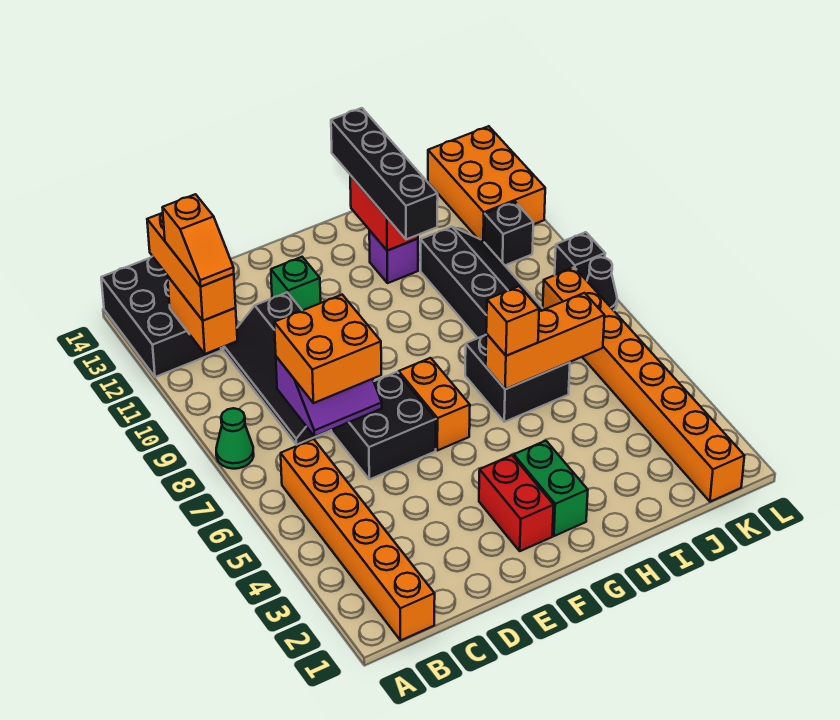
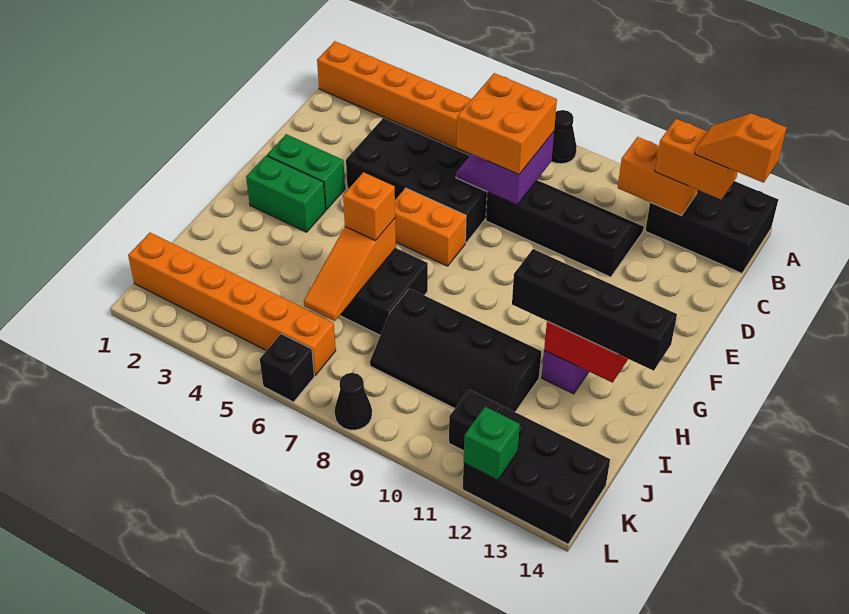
green 1x1 cone [216,408,254,469] -> black 1x1 cone [551,110,577,164]
orange 1x3 brick [147,213,236,321] -> orange 1x2 brick [655,119,738,199]
orange 1x2 slope [162,194,234,287] -> orange 1x2 slope moved to [695,113,787,183]
black 2x2 brick [331,372,436,479] -> black 2x4 brick [346,118,487,243]
green 1x1 brick [271,257,321,310] -> green 1x1 brick moved to [464,407,520,480]
red 1x2 brick [479,455,554,551] -> green 1x2 brick [267,134,345,210]
orange 1x3 brick [486,293,605,389] -> orange 1x3 slope [304,218,396,321]
orange 1x8 brick [543,267,744,502] -> orange 1x6 brick [128,233,336,375]
orange 2x3 brick [428,126,545,241] -> black 2x3 brick [463,407,610,544]
black 1x1 brick [555,232,605,281] -> black 1x1 brick moved to [260,334,314,402]

